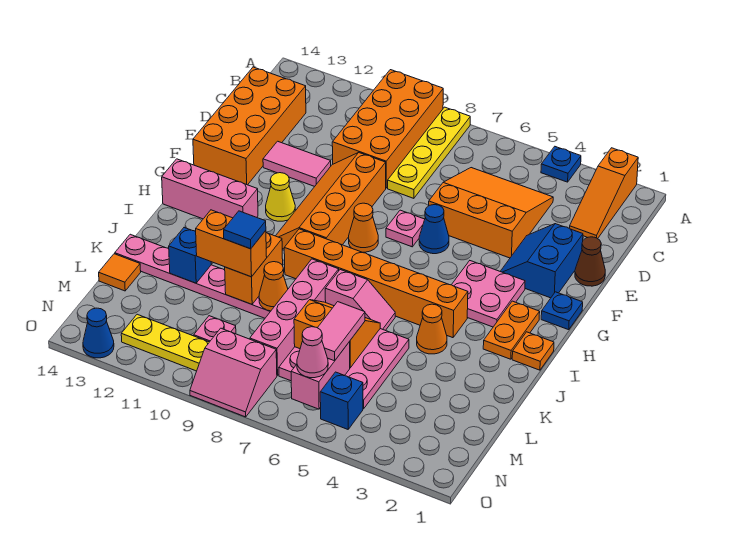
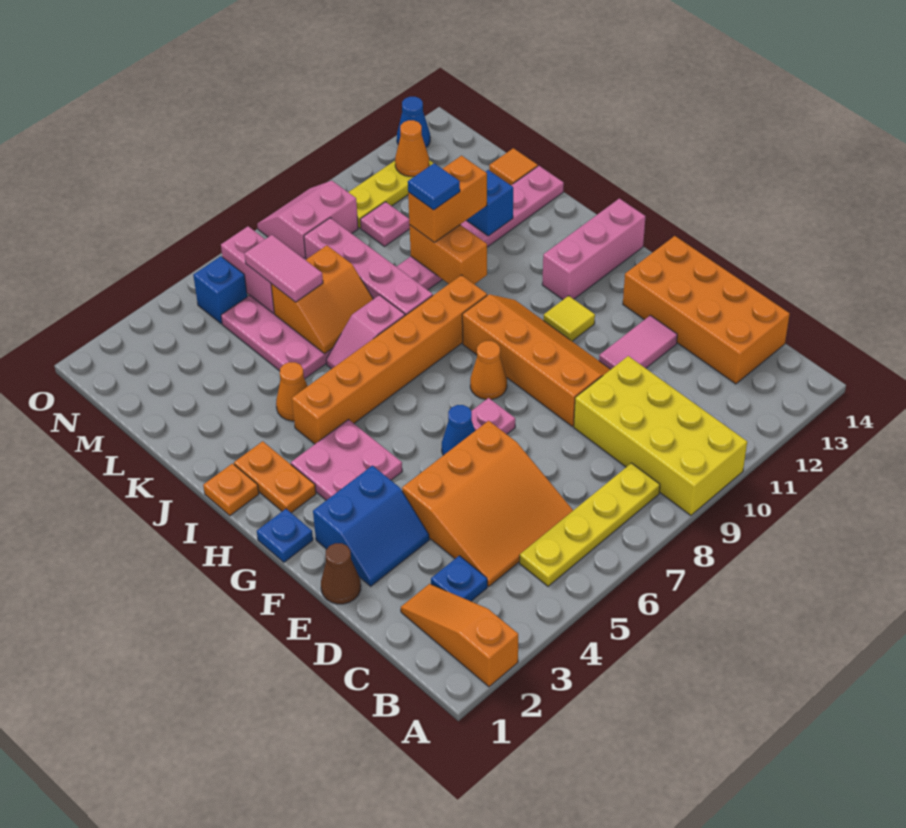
blue 1x1 plate [541,147,581,182] -> blue 1x1 plate moved to [431,556,487,601]
yellow 1x4 plate [388,107,470,198] -> yellow 1x4 plate turned to [520,463,660,586]
orange 2x4 brick [332,70,443,188] -> yellow 2x4 brick [574,356,747,515]
blue 2x2 slope [500,224,583,298] -> blue 2x2 slope turned to [313,466,429,586]
yellow 1x1 cone [266,173,295,221] -> yellow 1x1 tile [543,296,595,341]
orange 1x1 cone [259,262,288,311] -> orange 1x1 cone moved to [395,120,429,176]
pink 1x1 cone [297,327,328,378] -> none

